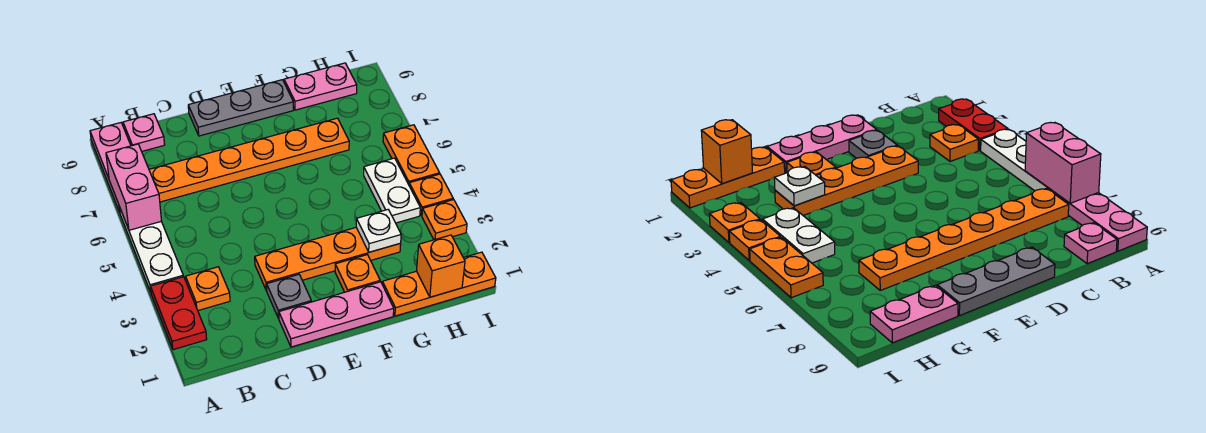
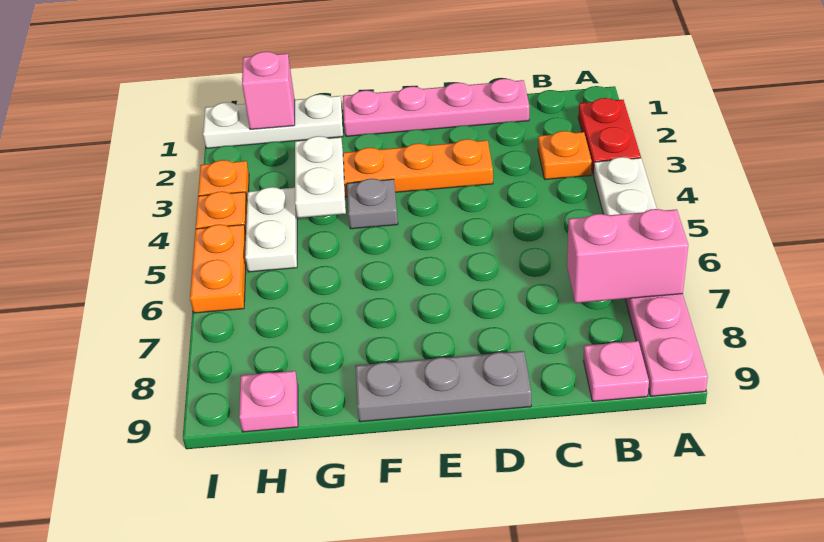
pink 1x2 brick [106,144,161,230] -> pink 1x2 brick turned to [567,209,688,303]
orange 1x6 plate [149,118,349,202] -> none
pink 1x3 plate [279,282,394,347] -> pink 1x4 plate [343,79,529,136]
grey 1x1 plate [266,274,311,318] -> grey 1x1 plate moved to [347,179,398,229]
orange 1x1 plate [335,255,380,292] -> none
orange 1x3 plate [382,252,496,316] -> white 1x3 plate [203,94,343,148]
white 1x1 plate [356,210,401,252] -> white 1x2 plate [295,136,346,218]
pink 1x2 plate [284,63,357,110] -> pink 1x1 plate [239,371,298,432]
orange 1x1 brick [417,235,465,297] -> pink 1x1 brick [242,52,295,129]

